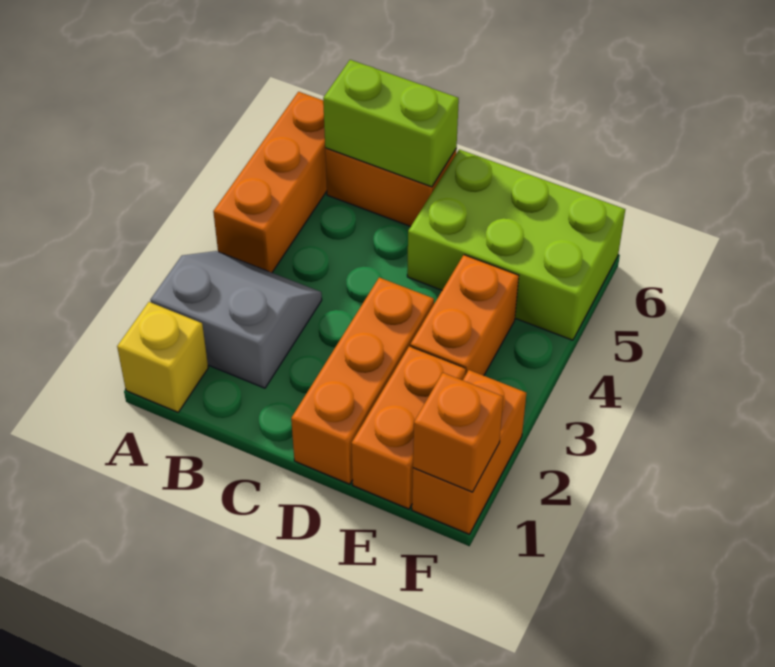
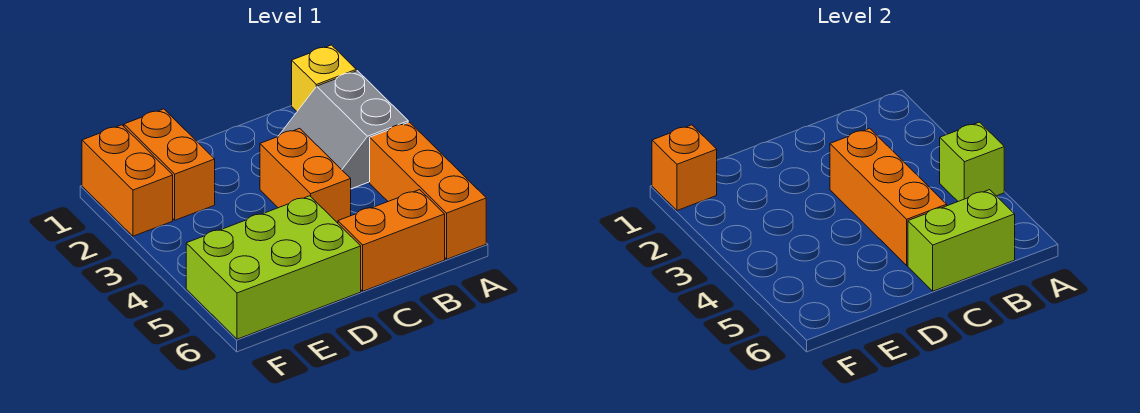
grey 2x2 slope [151,251,322,388] -> grey 2x2 slope turned to [280,71,408,189]
none -> lime 1x1 brick [940,122,1004,201]
orange 1x3 brick [291,278,434,484] -> orange 1x3 brick moved to [830,128,947,265]
orange 1x2 brick [410,255,519,376] -> orange 1x2 brick moved to [260,128,351,223]

